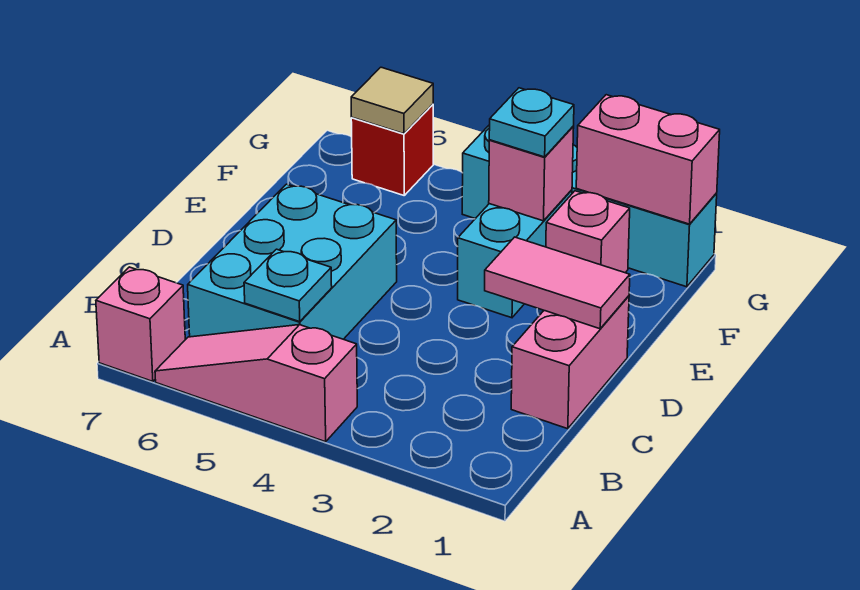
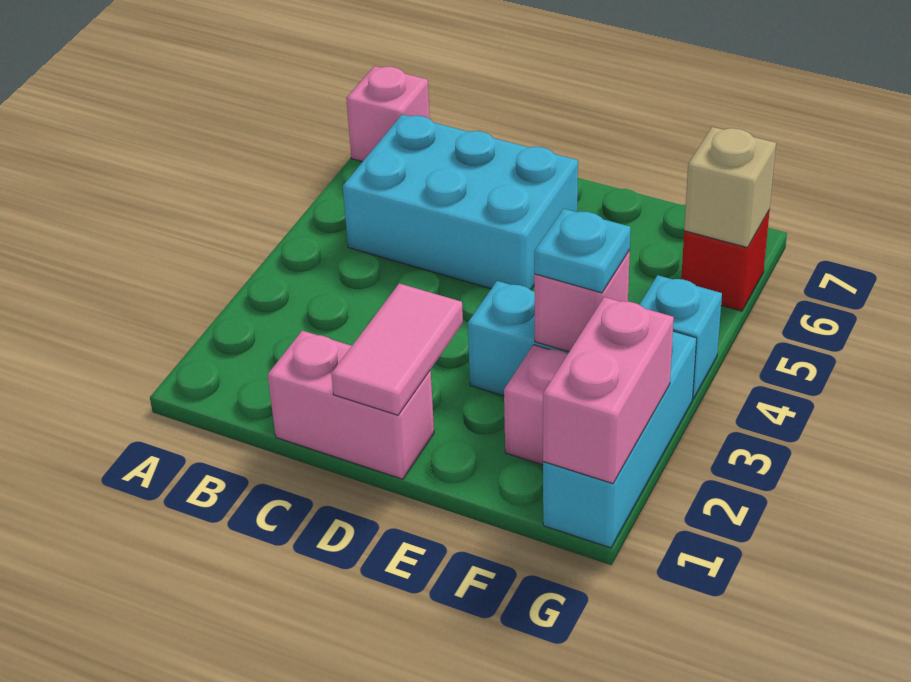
pink 1x3 slope [155,325,357,442] -> none
cyan 1x1 plate [244,249,332,322] -> none
tan 1x1 tile [351,67,433,134] -> tan 1x1 brick [684,127,776,248]

